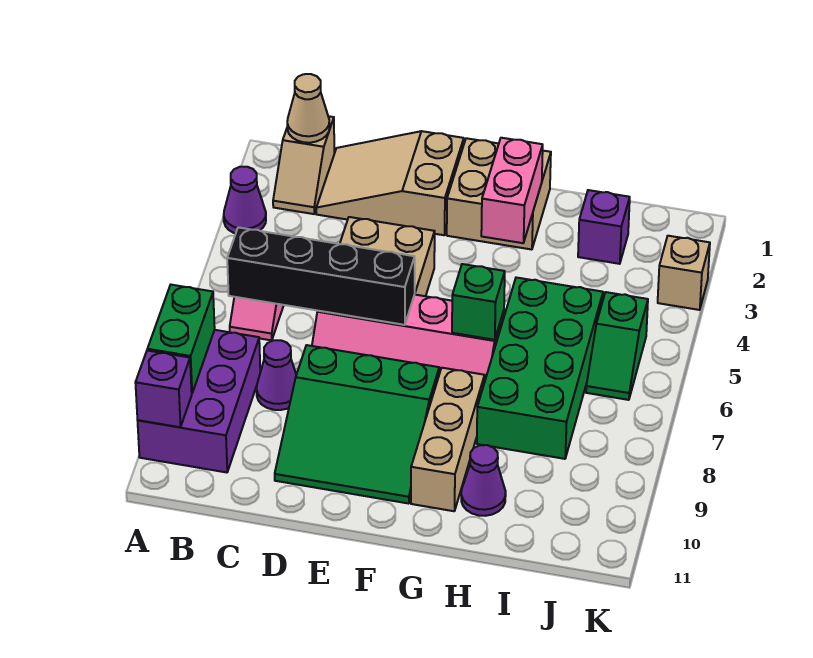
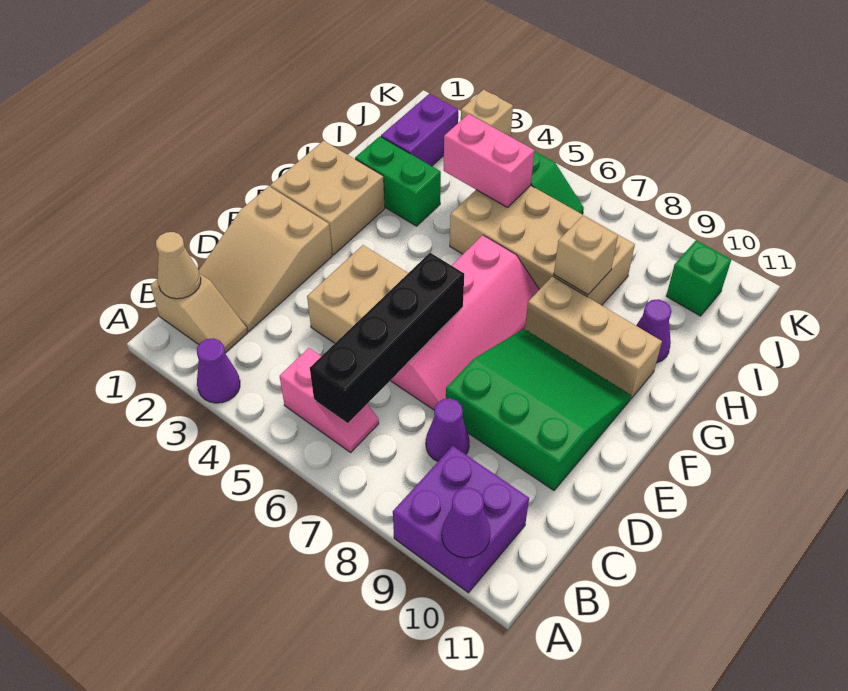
purple 2x3 brick [138,330,260,472] -> purple 2x2 brick [393,446,529,593]
green 1x2 brick [147,285,215,393] -> green 1x2 brick moved to [355,136,441,226]
purple 1x1 brick [135,350,192,427] -> purple 1x1 cone [442,488,490,558]
green 3x3 slope [275,345,439,504] -> green 3x3 slope turned to [446,329,631,490]
pink 1x2 brick [481,138,543,243] -> pink 1x2 brick moved to [444,114,534,208]
green 1x1 brick [452,264,505,340] -> green 1x1 brick moved to [666,240,731,316]
green 2x4 brick [477,278,603,459] -> tan 2x4 brick [450,185,635,305]
none -> tan 1x1 brick [554,216,618,295]
purple 1x1 brick [578,190,630,264] -> purple 1x2 brick [381,94,458,166]

